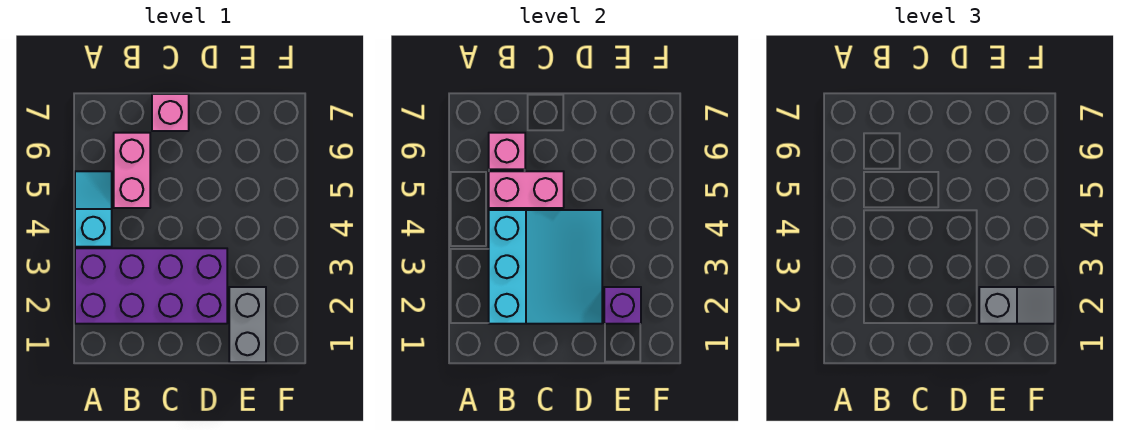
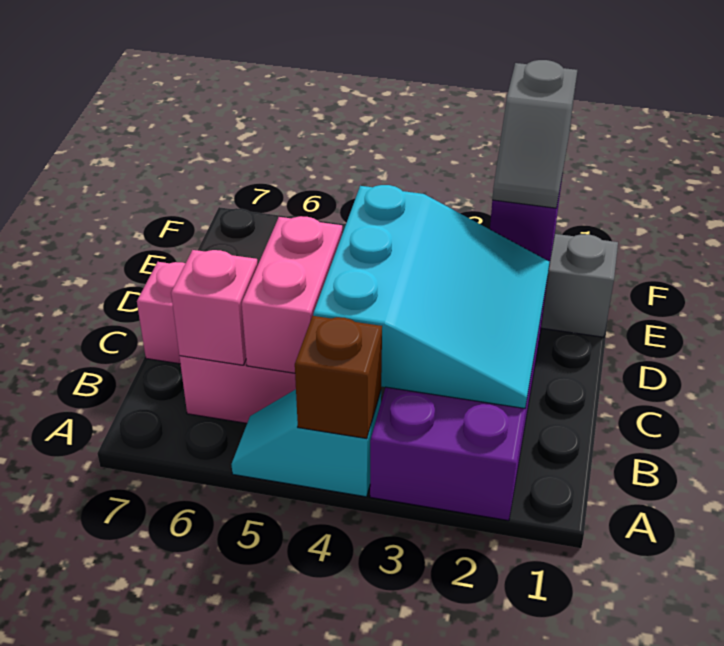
none -> brown 1x1 brick [295,316,382,439]
cyan 3x3 slope [489,210,602,324] -> cyan 3x3 slope turned to [313,185,550,408]
grey 1x2 slope [979,287,1055,324] -> grey 1x2 slope turned to [492,60,577,208]

